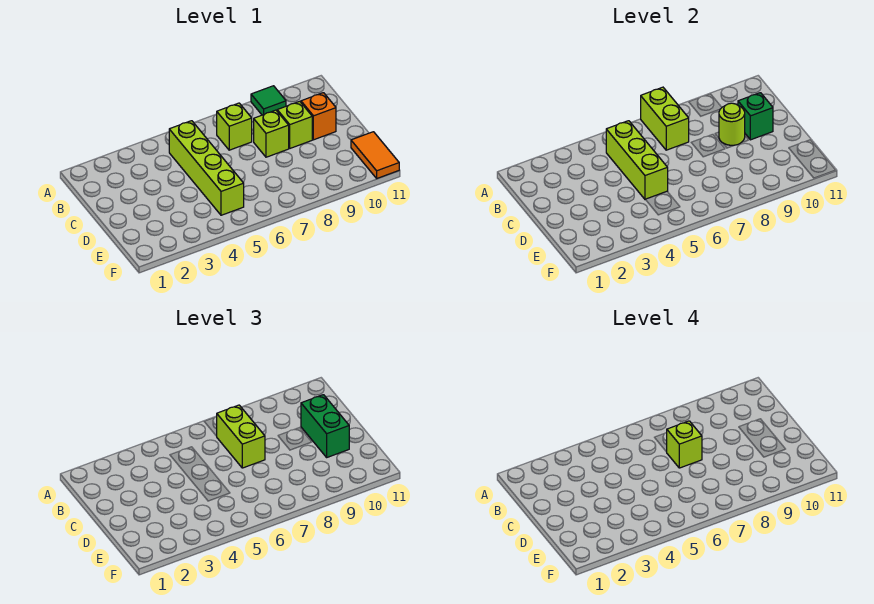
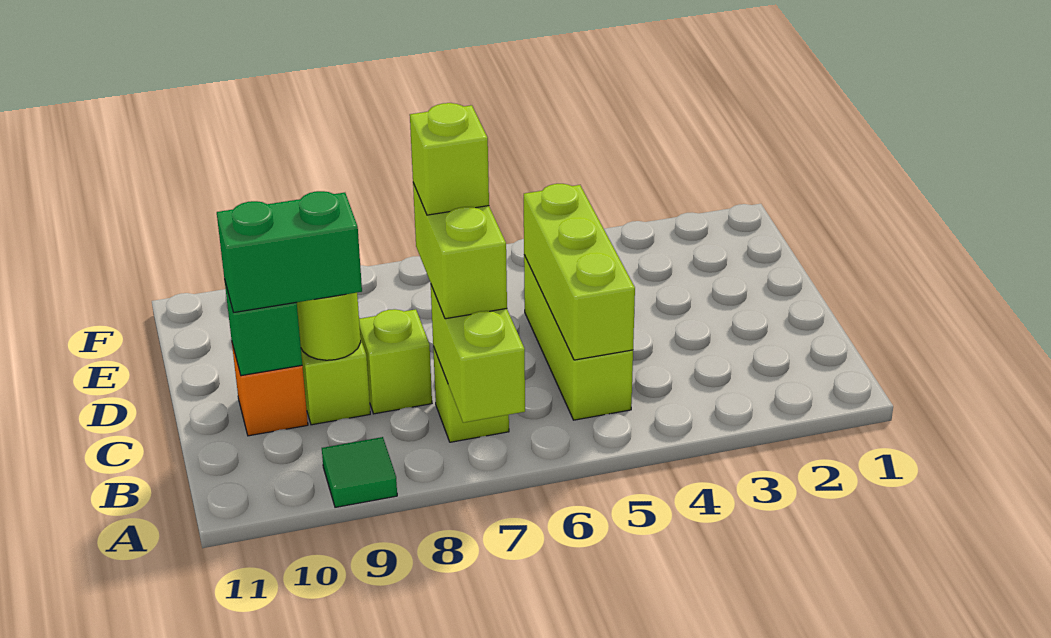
lime 1x4 brick [169,121,244,215] -> lime 1x3 brick [524,255,633,420]
green 1x2 brick [301,395,349,457] -> green 1x2 brick turned to [217,191,362,313]
orange 1x2 tile [351,132,399,178] -> none

